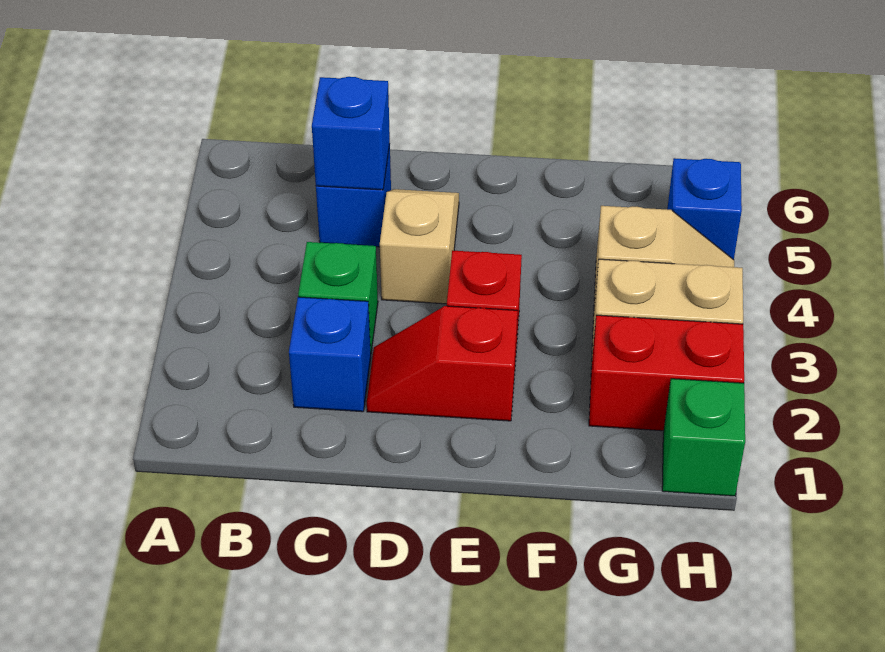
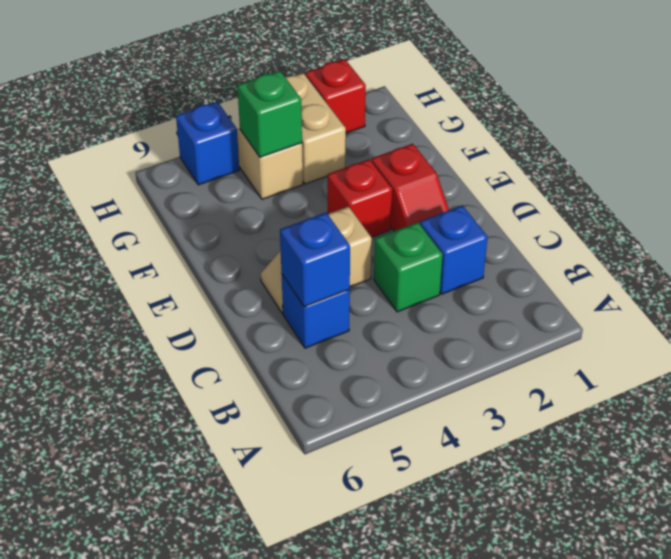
red 1x2 brick [589,315,744,431] -> red 1x1 brick [305,59,366,133]
green 1x1 brick [662,379,745,496] -> green 1x1 brick moved to [237,71,302,157]

